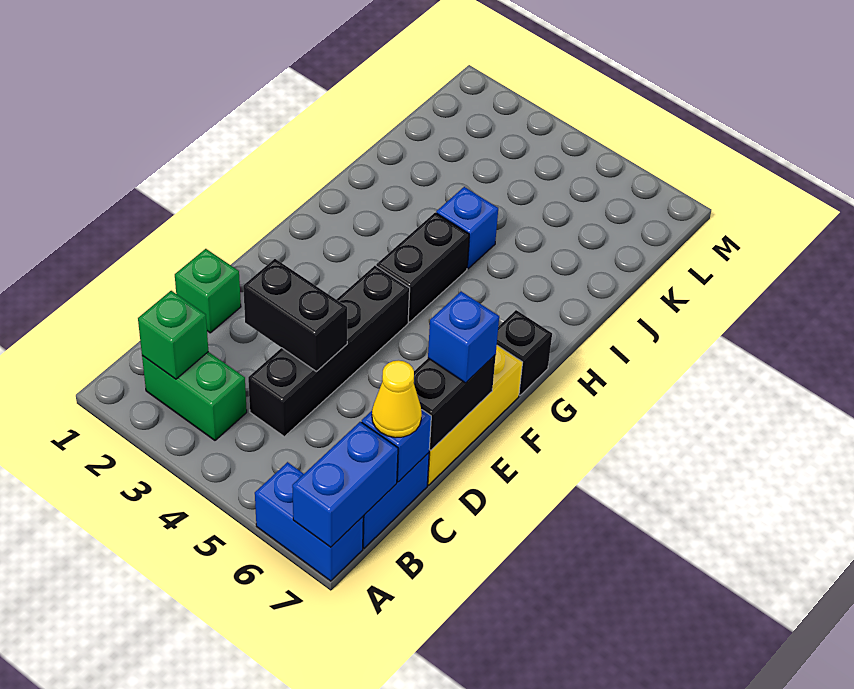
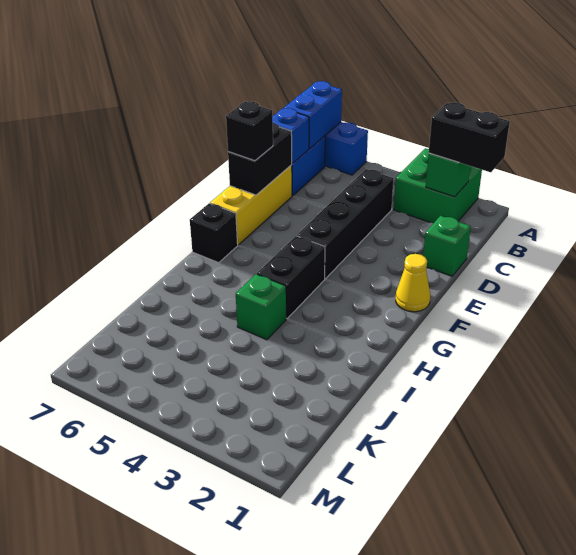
green 1x2 brick [142,352,247,440] -> green 2x2 brick [394,148,482,223]
yellow 1x1 cone [372,360,422,438] -> yellow 1x1 cone moved to [396,254,430,312]
black 1x2 brick [243,259,347,372] -> black 1x2 brick moved to [429,102,510,172]
blue 1x1 brick [428,292,499,383] -> black 1x1 brick [226,101,273,161]
blue 1x1 brick [436,187,498,269] -> green 1x1 brick [236,274,286,340]

